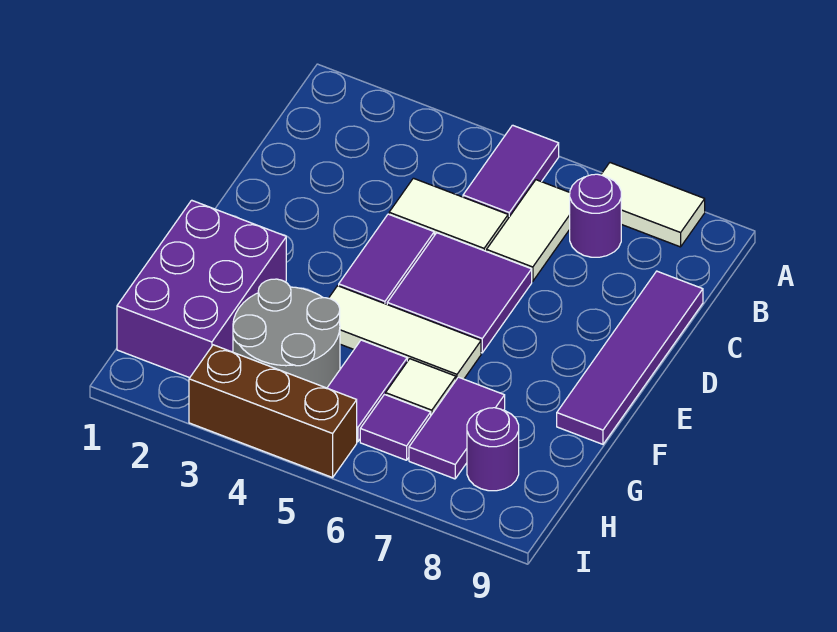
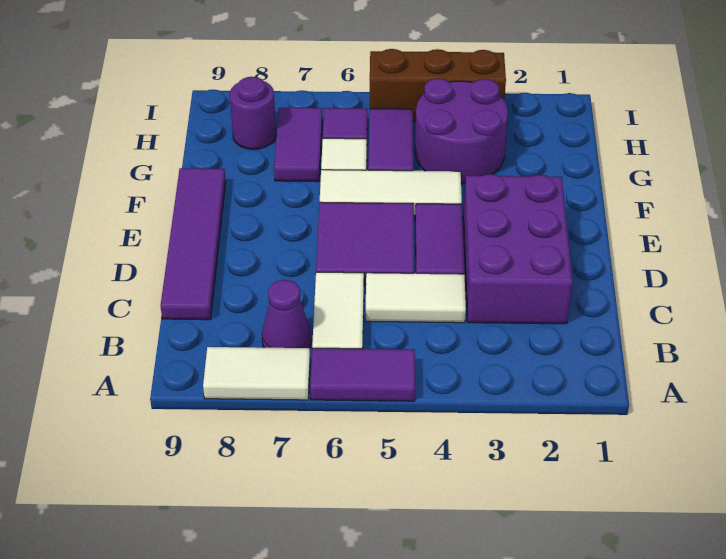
purple 1x2 tile [463,125,559,218] -> purple 1x2 tile turned to [310,348,415,401]
purple 1x1 round brick [570,174,621,257] -> purple 1x1 cone [262,280,311,348]
purple 2x3 brick [117,200,286,378] -> purple 2x3 brick moved to [463,174,573,324]
grey 2x2 round brick [233,279,340,388] -> purple 2x2 round brick [415,79,508,183]

